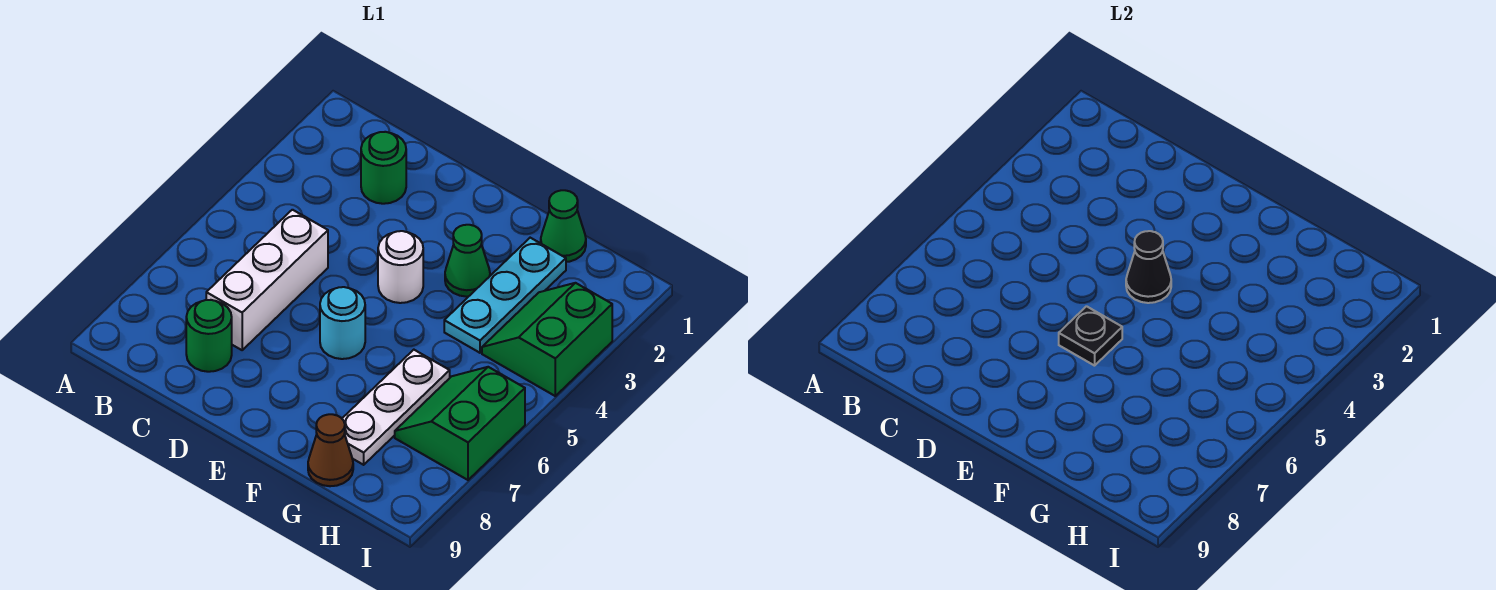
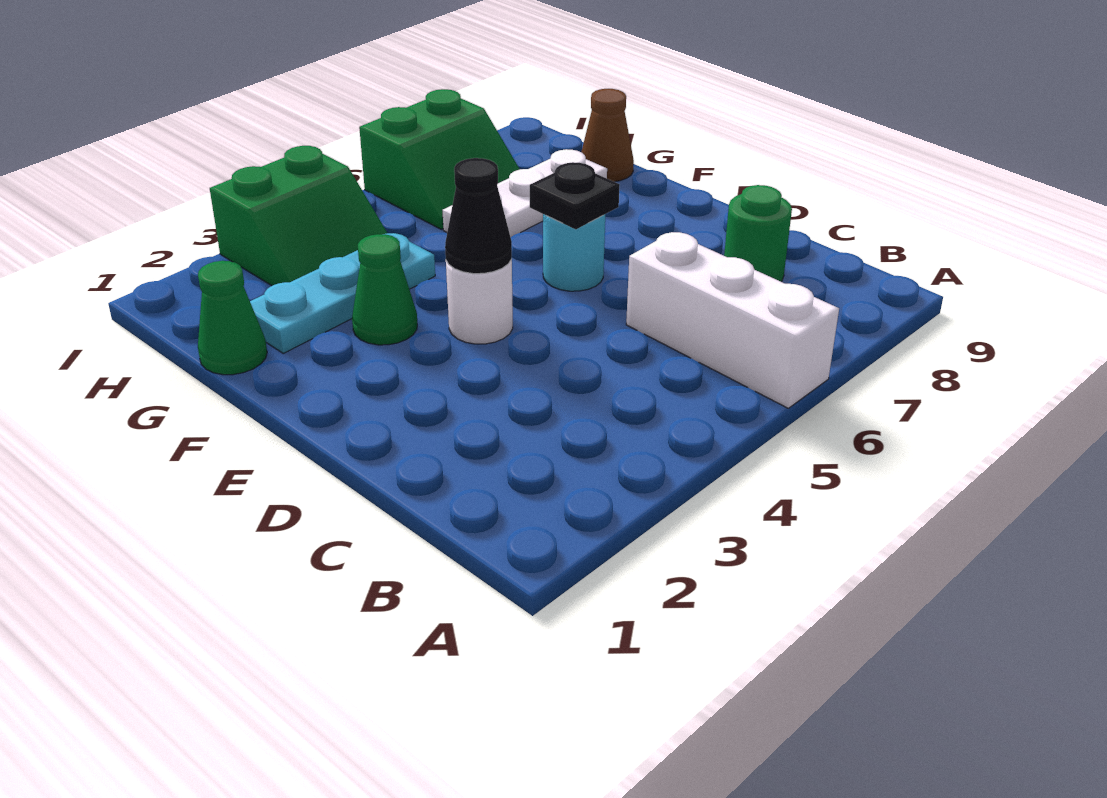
green 1x1 round brick [361,132,406,204] -> none
white 1x3 brick [206,210,328,350] -> white 1x3 brick turned to [626,232,839,408]

